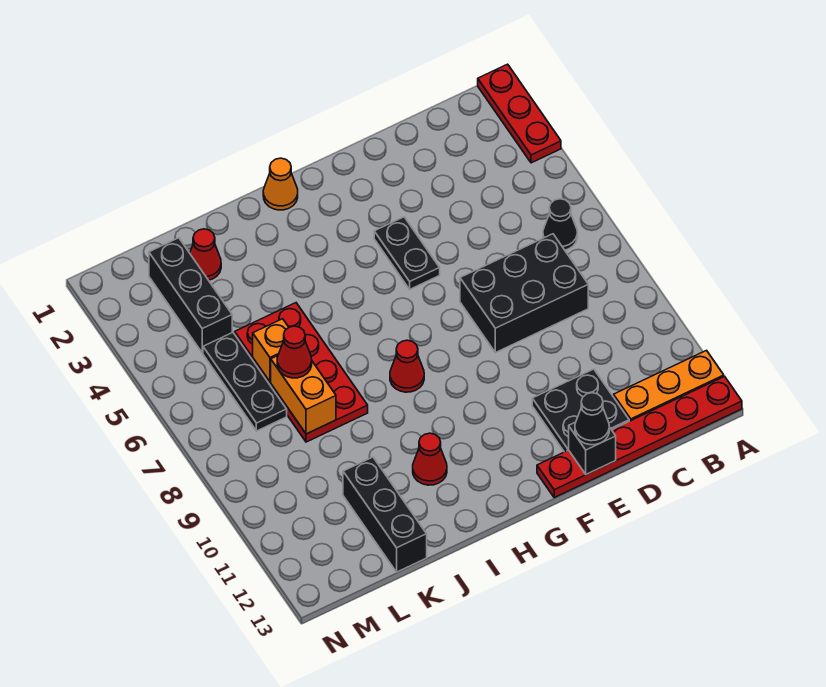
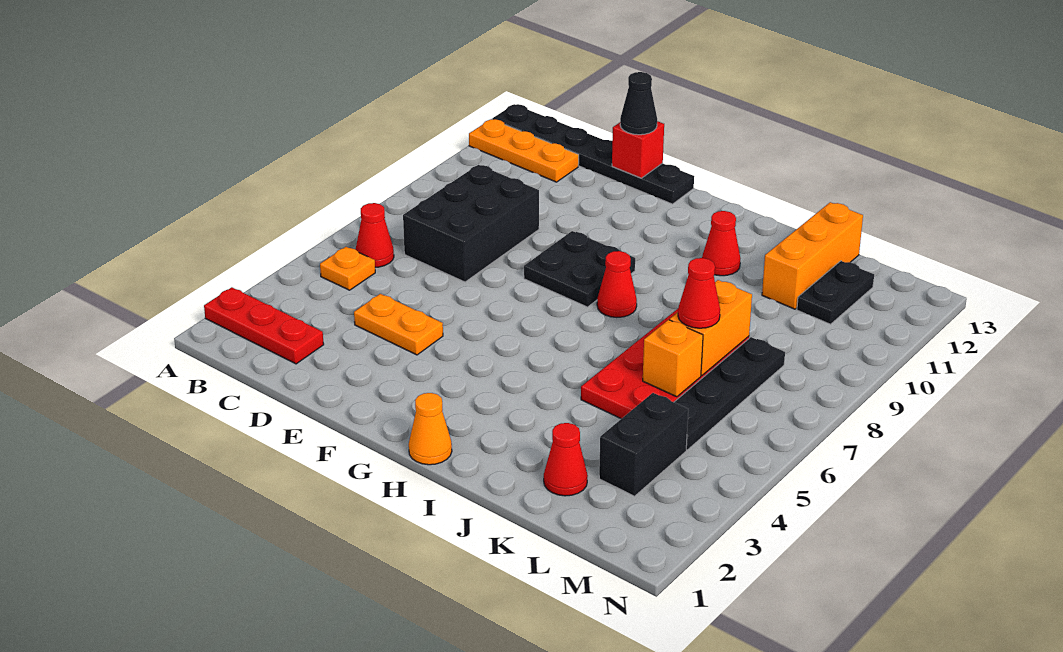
red 1x3 plate [478,64,561,163] -> red 1x3 plate turned to [204,287,324,364]
red 1x6 plate [537,376,742,497] -> black 1x6 plate [492,104,694,204]
none -> orange 1x1 plate [320,247,375,290]
black 1x1 cone [543,199,577,250] -> red 1x1 cone [355,203,394,267]
black 2x3 brick [460,234,588,353] -> black 2x3 brick turned to [403,165,539,282]
none -> orange 1x2 plate [354,294,443,355]
black 2x2 plate [532,369,629,452] -> black 2x2 plate moved to [524,231,635,307]
black 1x1 brick [569,422,616,474] -> red 1x1 brick [612,121,664,178]
black 1x2 plate [374,217,440,289] -> black 1x2 plate moved to [797,261,874,324]
black 1x3 brick [343,457,427,572] -> orange 1x3 brick [762,202,863,309]
black 1x3 brick [149,238,232,353] -> black 1x2 brick [599,393,688,496]
black 1x3 plate [203,332,287,431] -> black 1x4 plate [674,337,785,450]

